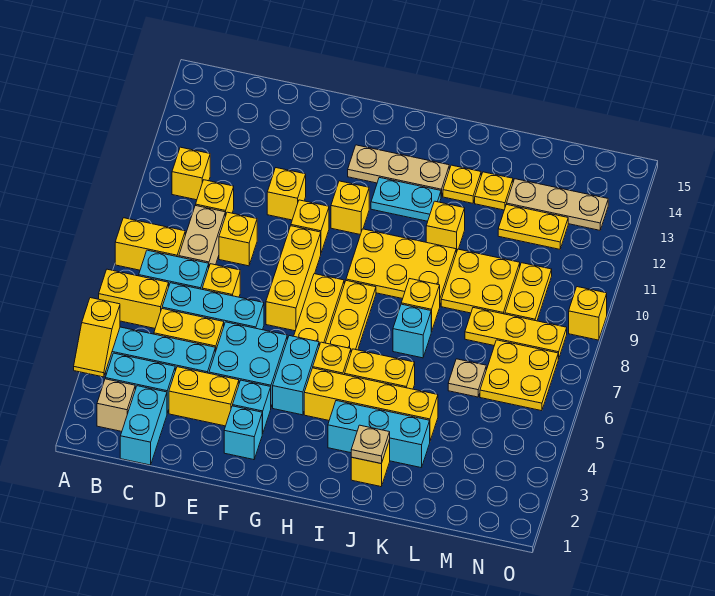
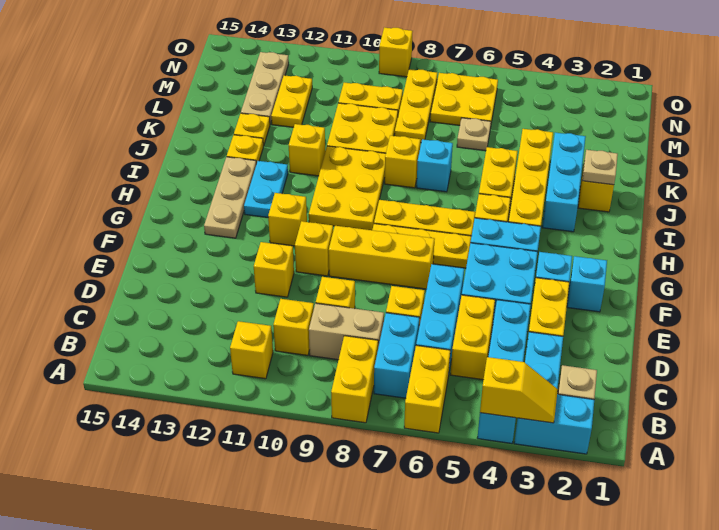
cyan 1x2 brick [120,386,167,465] -> cyan 1x2 brick moved to [514,394,594,454]

